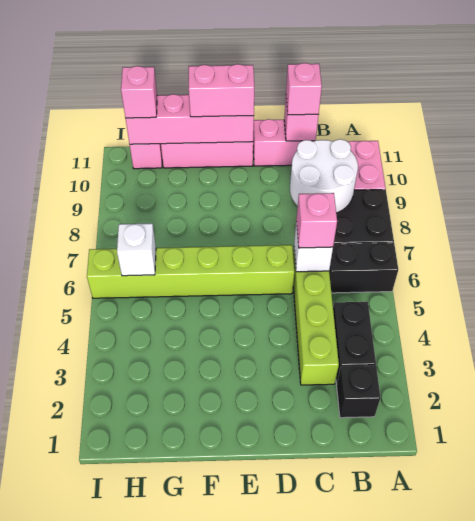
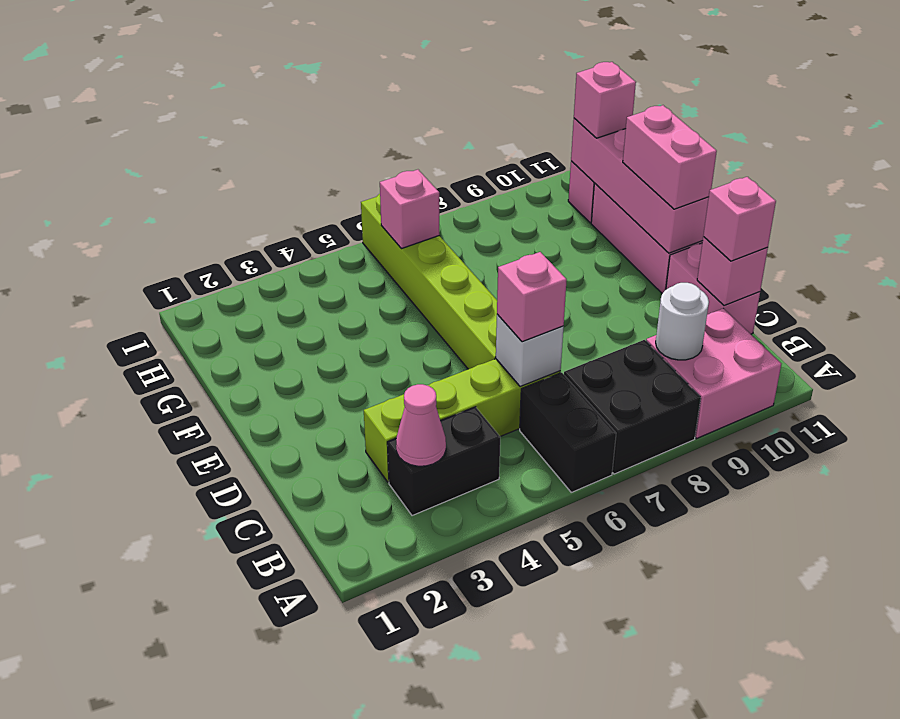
black 1x1 brick [337,366,381,418] -> none
none -> pink 1x1 cone [396,384,446,466]
white 2x2 round brick [290,139,358,213] -> white 1x1 round brick [656,283,709,360]
white 1x1 brick [117,223,156,276] -> pink 1x1 brick [380,170,439,249]

